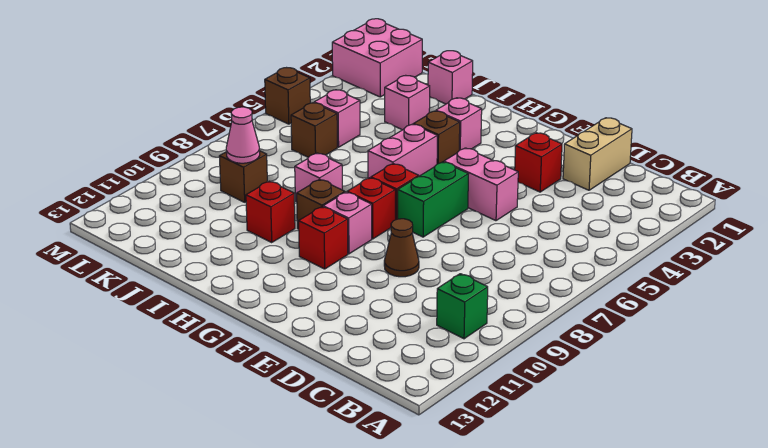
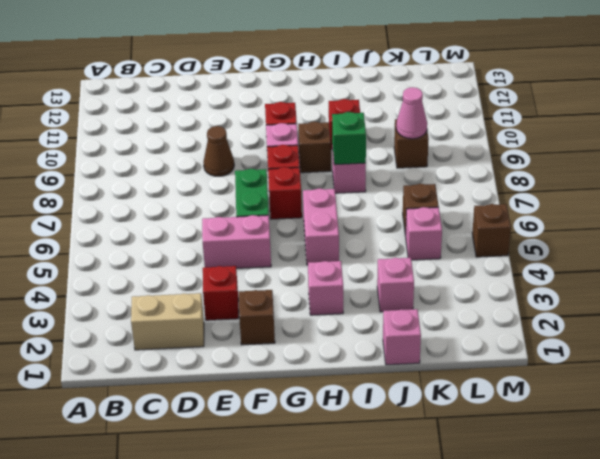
green 1x1 brick [437,274,488,339] -> green 1x1 brick moved to [332,112,366,165]
tan 1x2 brick [563,118,632,190] -> tan 1x2 brick turned to [131,293,204,350]
brown 1x1 brick [414,111,460,164] -> brown 1x1 brick moved to [239,290,275,345]
pink 2x2 brick [332,19,422,97] -> none

